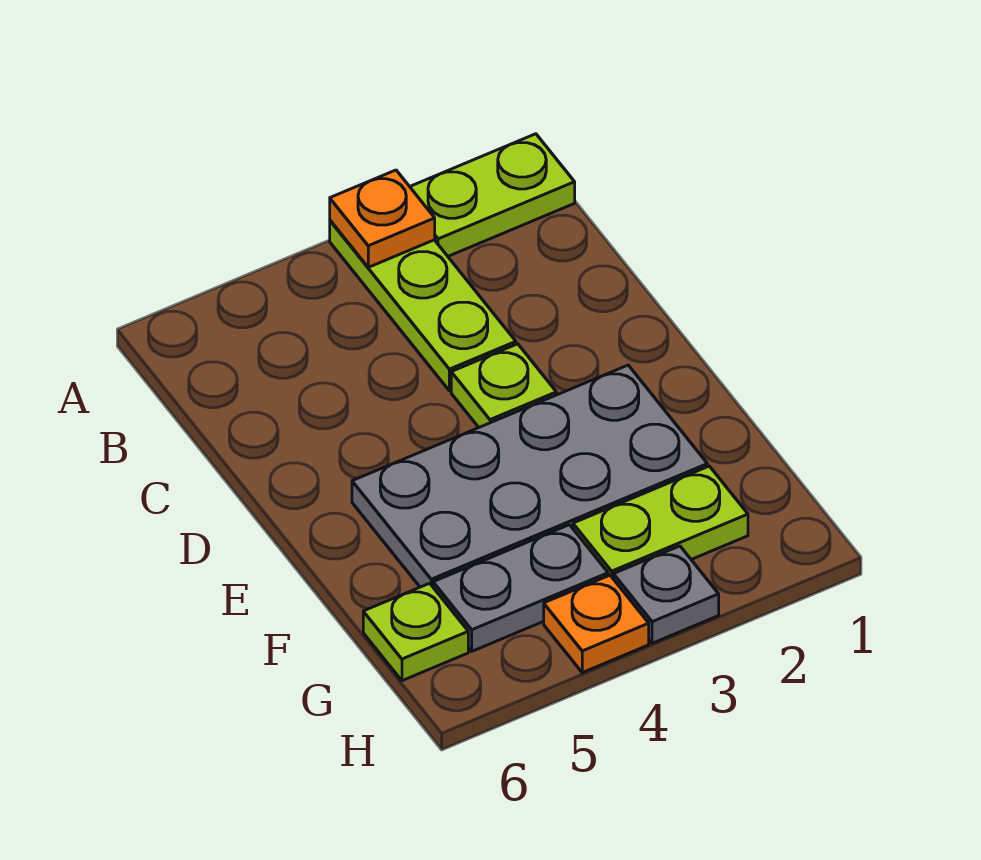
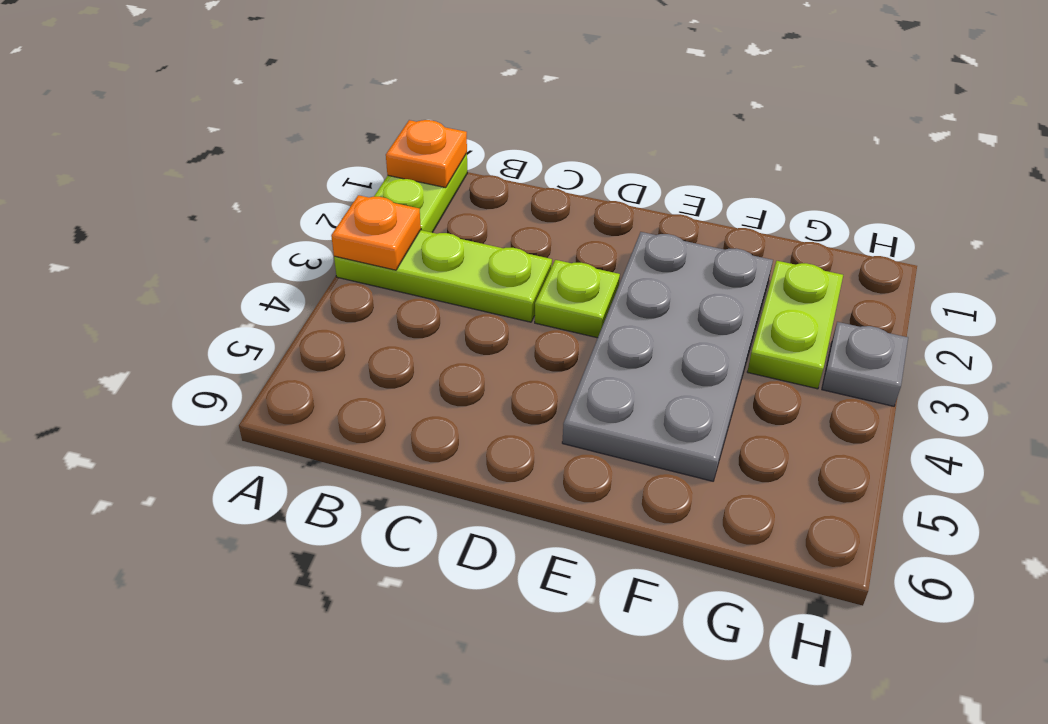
grey 1x2 plate [433,525,608,651] -> none
lime 1x1 plate [363,583,468,681] -> none
orange 1x1 plate [544,575,649,673] -> orange 1x1 plate moved to [386,120,467,188]

